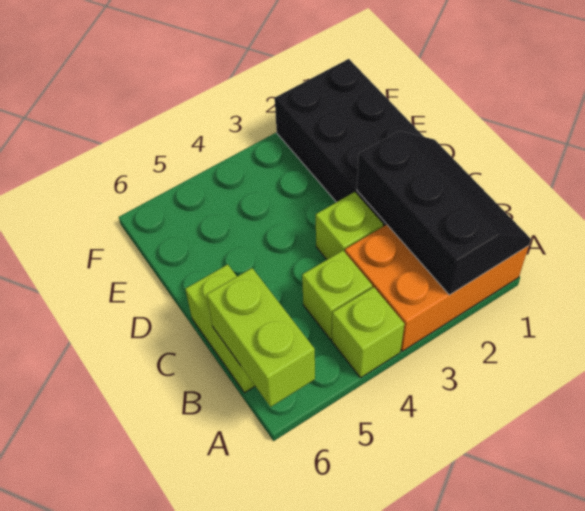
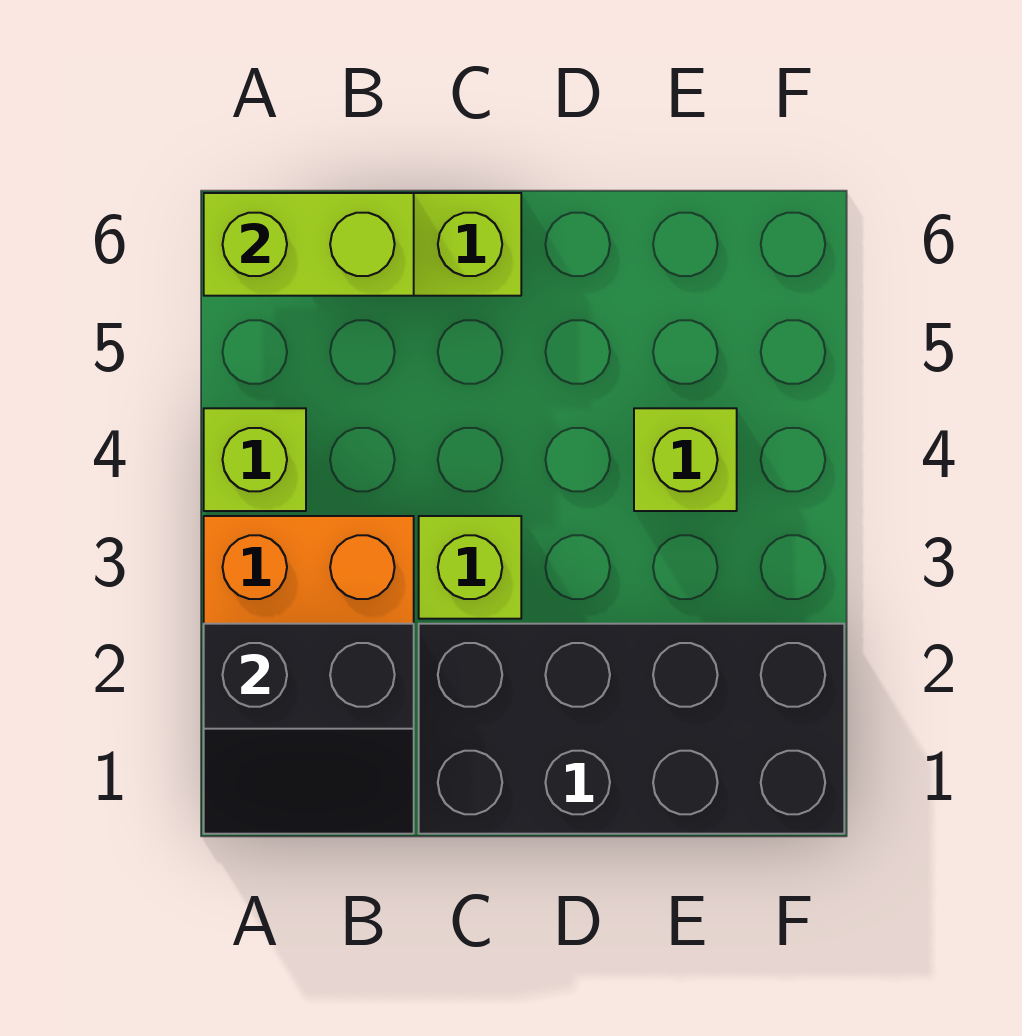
black 2x3 slope [357,131,531,295] -> black 2x2 slope [204,624,414,834]
lime 1x1 brick [302,251,372,340] -> lime 1x1 brick moved to [634,408,737,511]

